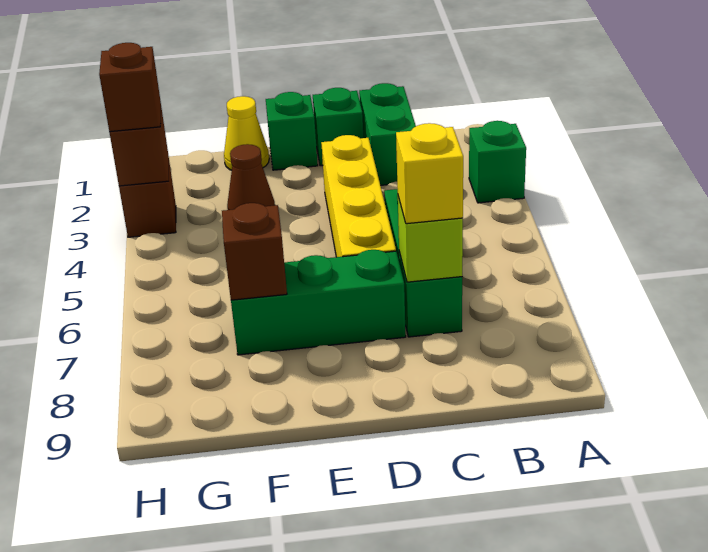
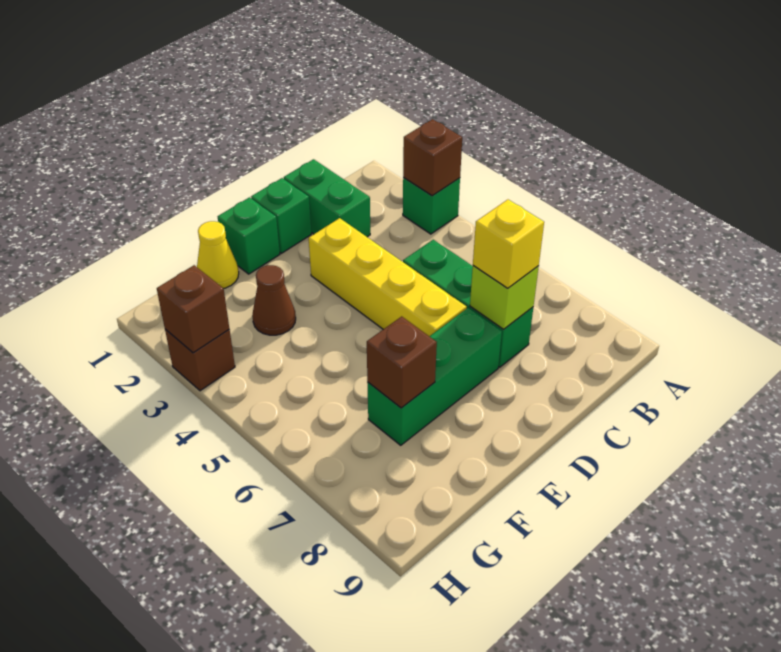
brown 1x1 brick [99,43,161,132] -> brown 1x1 brick moved to [403,119,462,196]

